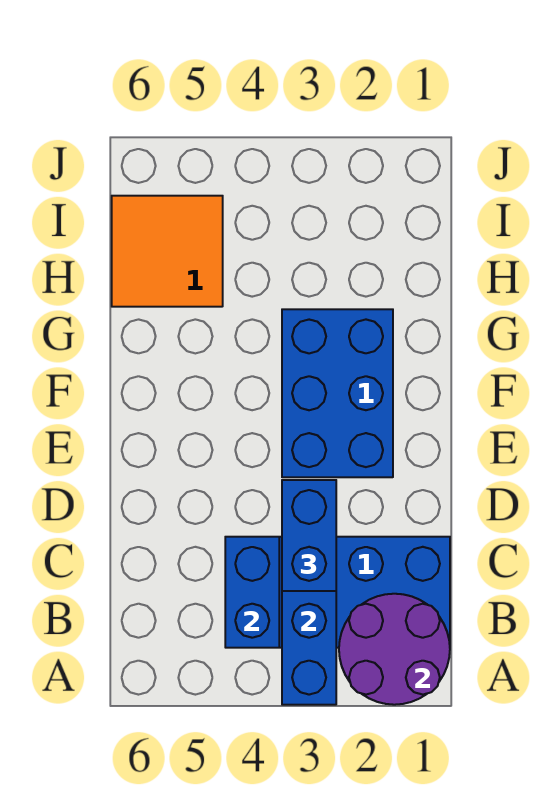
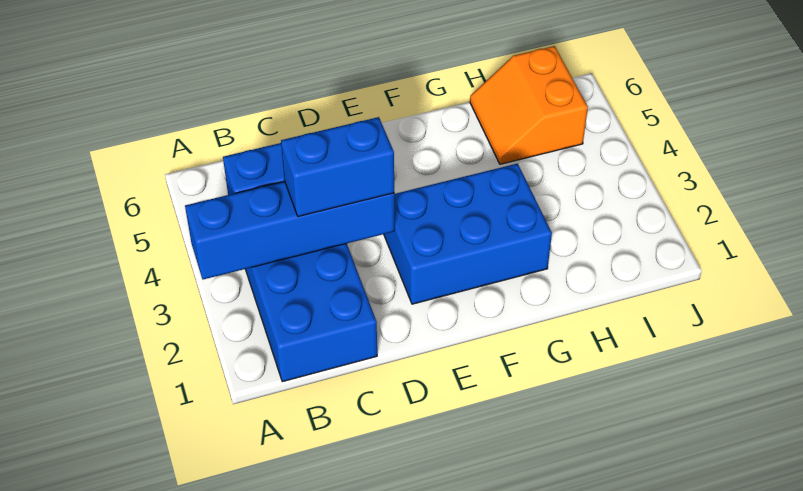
purple 2x2 round brick [339,594,450,705] -> none
orange 2x2 tile [112,196,223,307] -> orange 2x2 slope [470,46,588,164]

